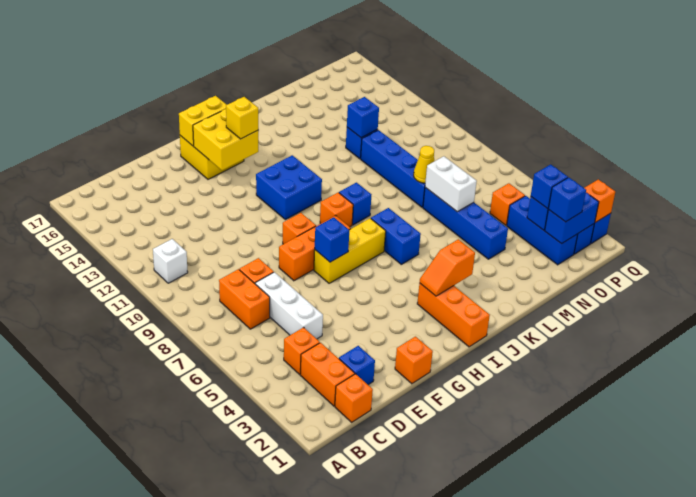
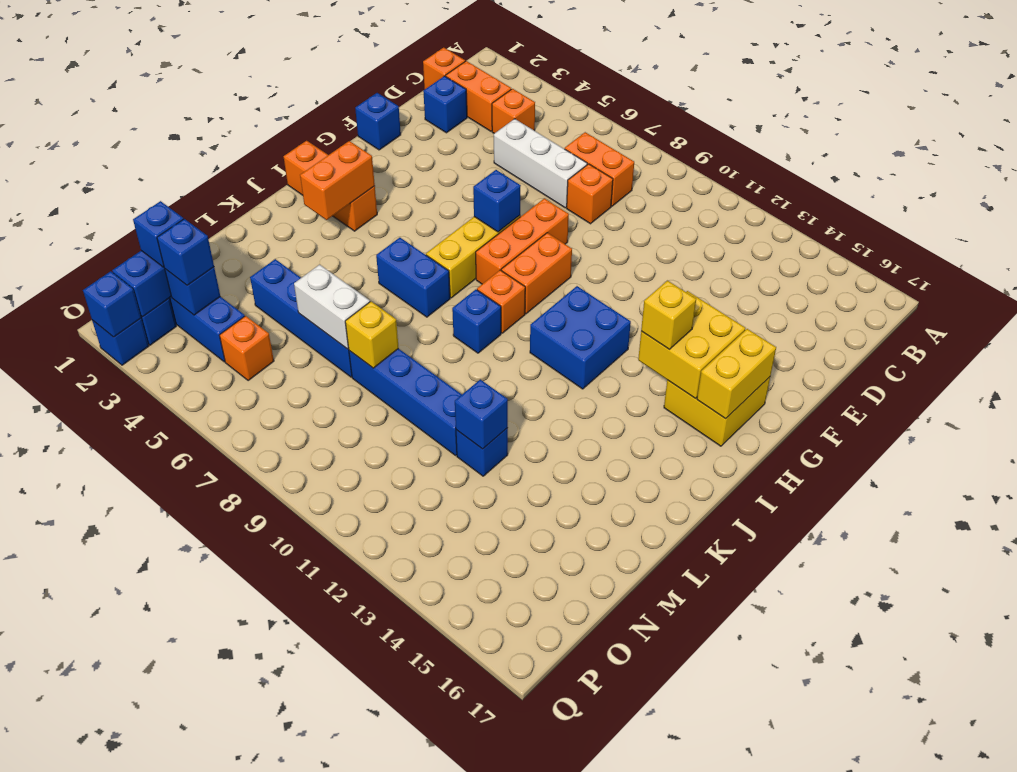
white 1x1 brick [153,239,188,283] -> none
orange 1x1 brick [395,337,433,384] -> blue 1x1 brick [355,93,401,150]
orange 1x1 brick [283,213,316,244] -> orange 1x2 brick [501,233,572,314]
orange 1x2 slope [420,239,475,296] -> orange 1x2 brick [300,141,375,220]
yellow 1x1 cone [414,146,434,183] -> yellow 1x1 brick [345,302,399,368]
orange 1x1 brick [585,179,615,223] -> blue 1x1 brick [83,271,141,337]

